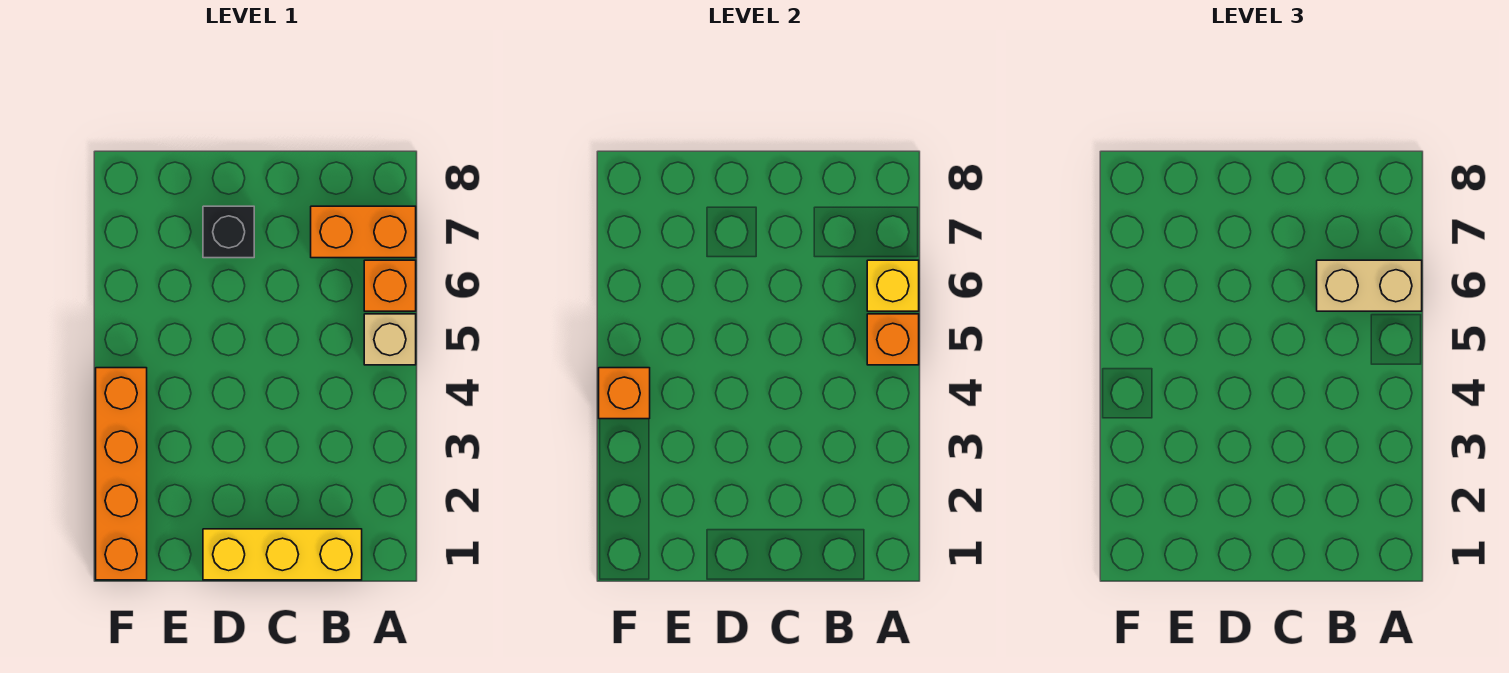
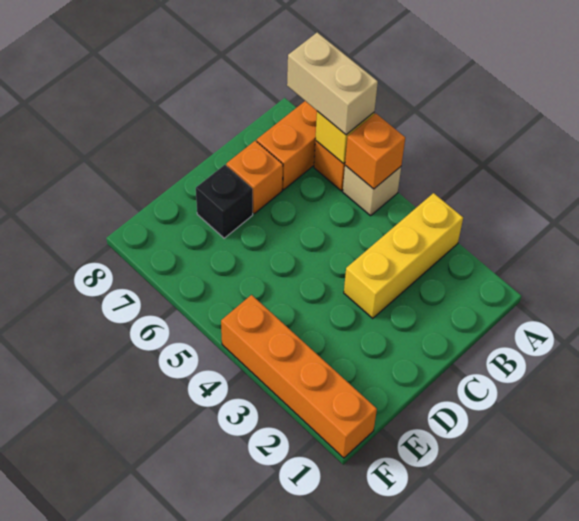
tan 1x2 brick [1317,260,1422,311] -> tan 1x2 brick turned to [287,32,378,135]
yellow 1x3 brick [203,529,362,580] -> yellow 1x3 brick moved to [344,193,463,318]
orange 1x1 brick [599,368,650,419] -> orange 1x1 brick moved to [226,141,283,214]

